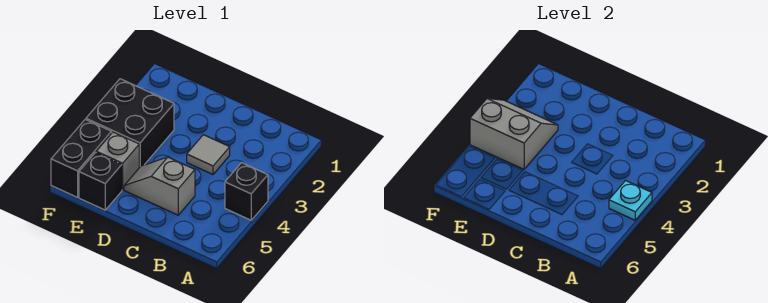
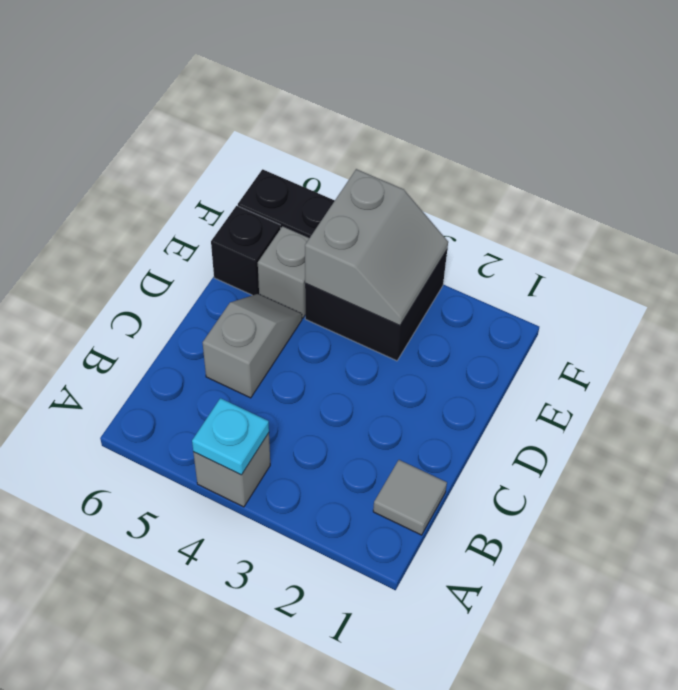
black 1x1 brick [225,163,268,220] -> grey 1x1 brick [193,433,270,507]
grey 1x1 tile [187,135,230,174] -> grey 1x1 tile moved to [373,460,447,535]

